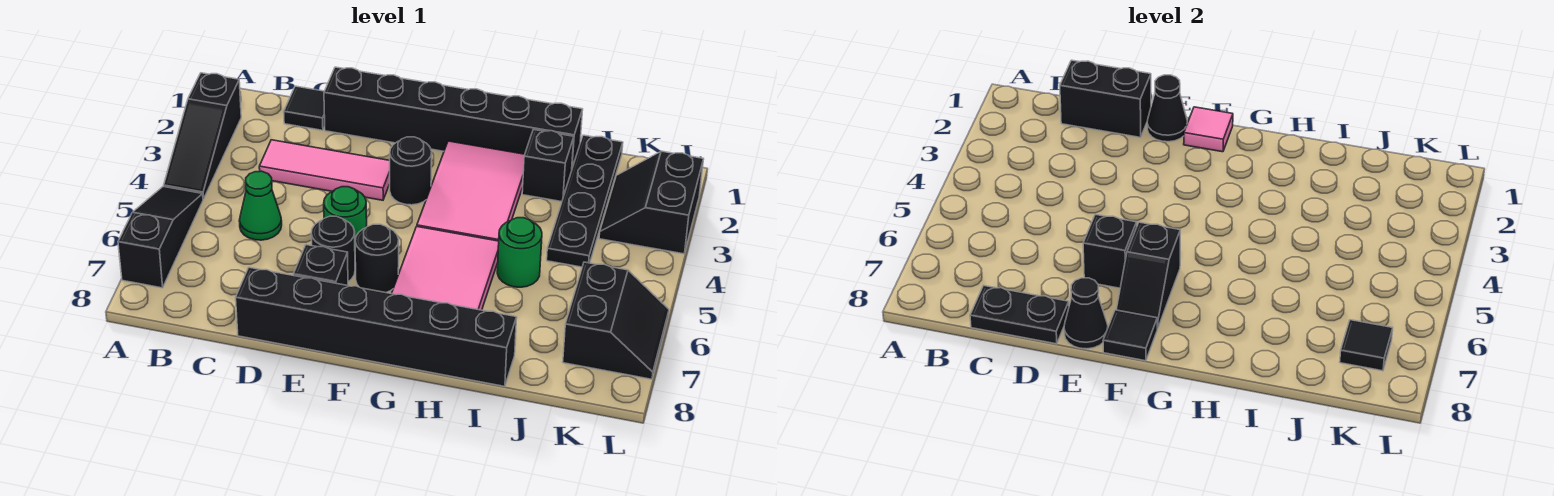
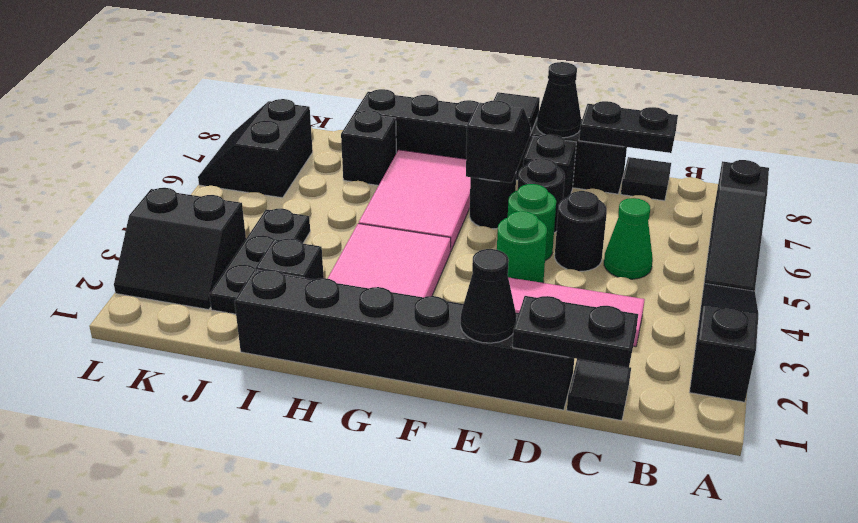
black 1x2 brick [1060,60,1151,137] -> black 1x2 plate [513,296,638,367]
black 1x1 brick [1083,214,1137,288] -> black 1x1 brick moved to [341,110,396,185]
pink 1x1 tile [1184,107,1233,152] -> none
black 1x1 round brick [390,137,432,205] -> black 1x1 round brick moved to [555,191,607,271]
green 1x1 round brick [497,218,542,287] -> green 1x1 round brick moved to [497,211,547,283]
black 1x4 plate [547,135,623,267] -> black 1x3 plate [209,209,310,314]
black 2x2 slope [599,151,703,254] -> black 2x2 slope turned to [114,188,246,310]
black 1x1 tile [1340,320,1393,371] -> black 1x1 tile moved to [621,157,671,201]

